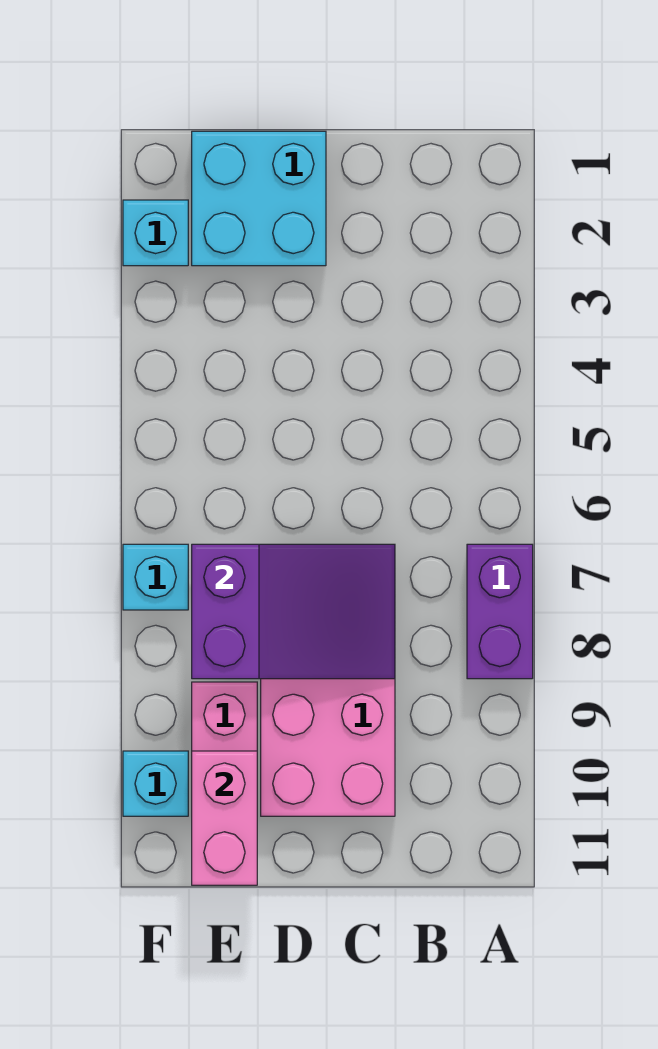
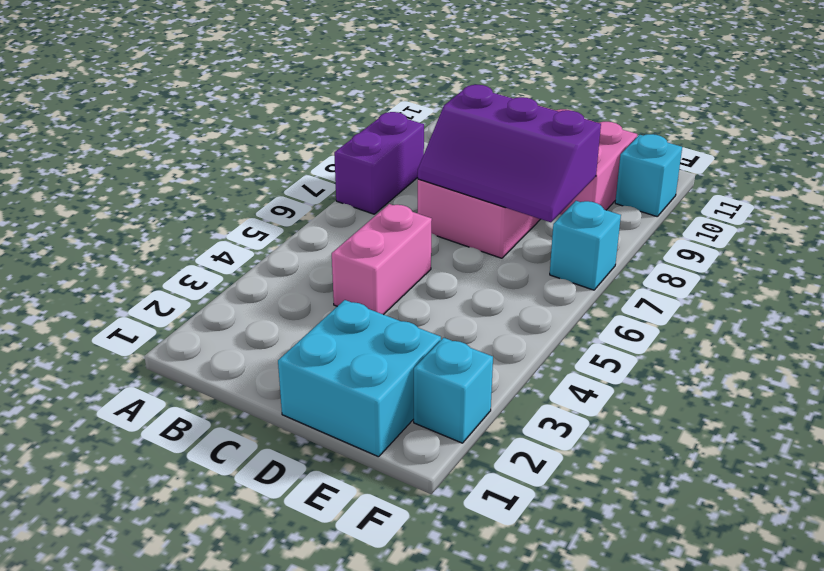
purple 2x3 slope [192,544,395,679] -> purple 2x3 slope turned to [418,85,601,222]
pink 1x2 brick [192,751,257,885] -> pink 1x2 brick moved to [332,204,432,315]

